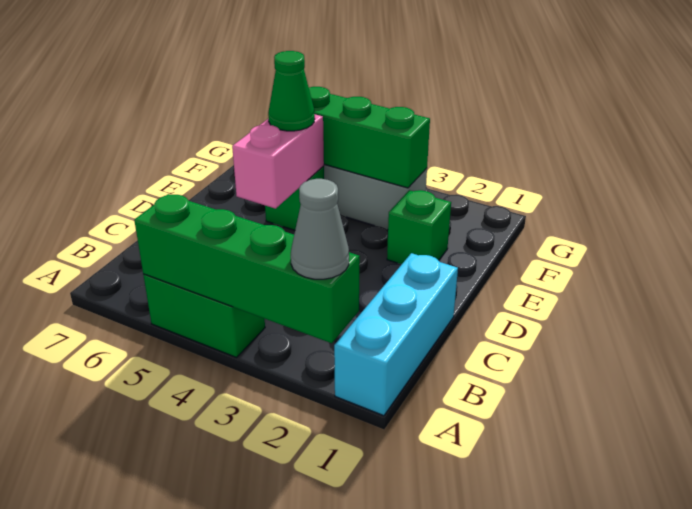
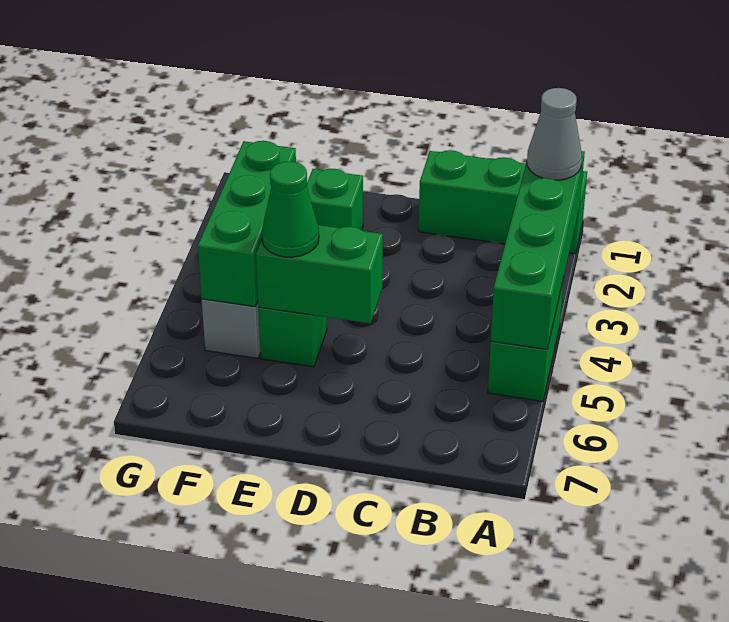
cyan 1x3 brick [334,253,458,416] -> green 1x3 brick [419,150,587,254]
pink 1x2 brick [232,115,324,209] -> green 1x2 brick [256,225,383,323]

